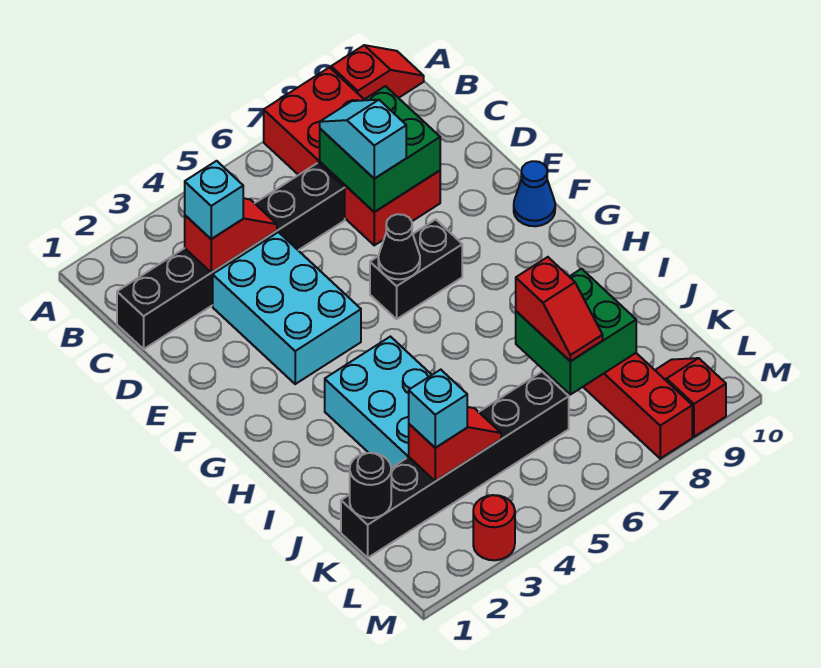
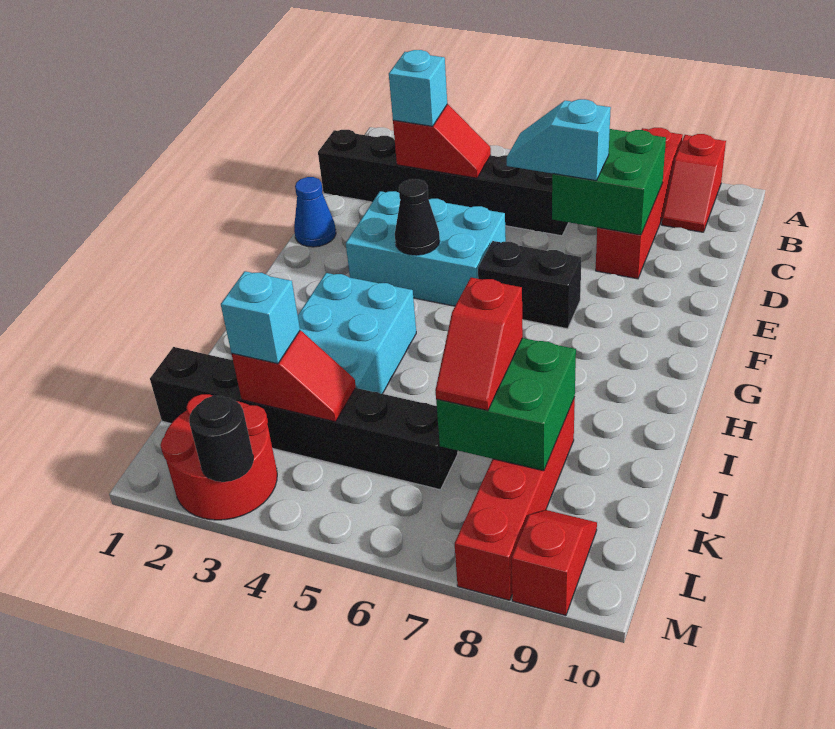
red 2x4 brick [264,67,440,245] -> red 1x4 brick [596,128,683,279]
red 1x2 slope [331,45,424,99] -> red 1x2 slope turned to [662,134,726,232]
cyan 1x2 slope [320,100,406,179] -> cyan 1x2 slope turned to [507,99,611,181]
cyan 2x3 brick [213,232,361,384] -> cyan 2x3 brick turned to [346,191,506,306]
black 1x1 cone [378,214,420,279] -> black 1x1 cone moved to [395,179,440,255]
blue 1x1 cone [514,161,555,226] -> blue 1x1 cone moved to [294,177,336,247]
black 1x1 round brick [350,453,391,518] -> black 1x1 round brick moved to [189,396,253,482]
red 1x1 round brick [473,495,515,560] -> red 2x2 round brick [160,394,277,520]

